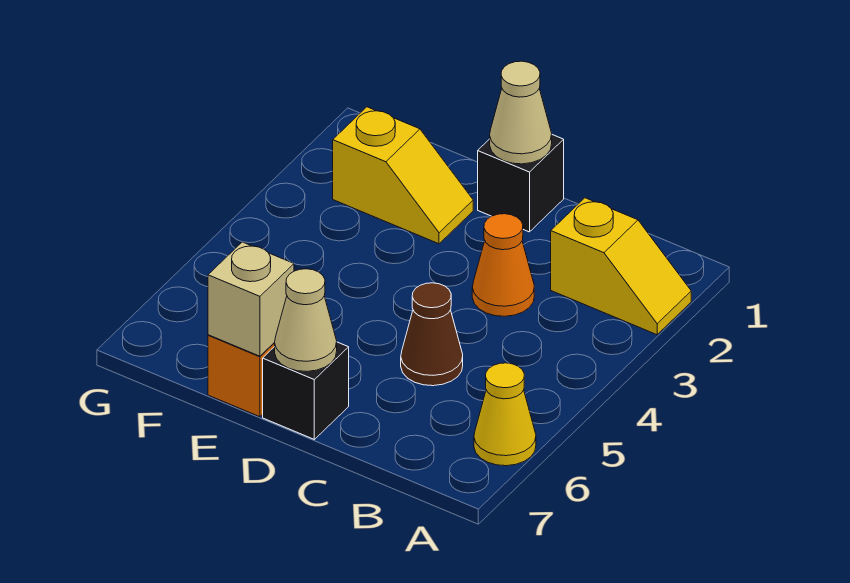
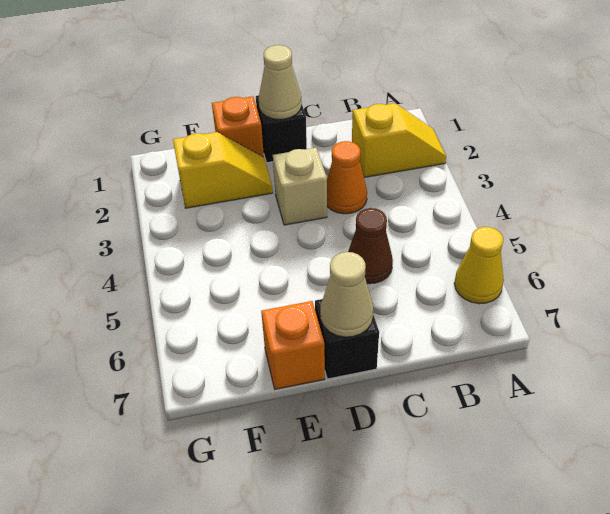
none -> orange 1x1 brick [212,96,264,157]
tan 1x1 brick [208,242,294,356] -> tan 1x1 brick moved to [273,148,327,225]

